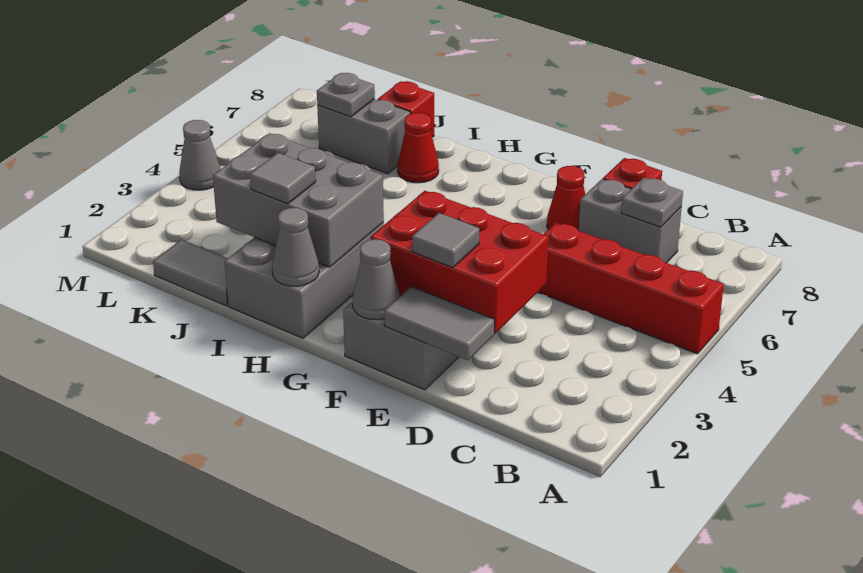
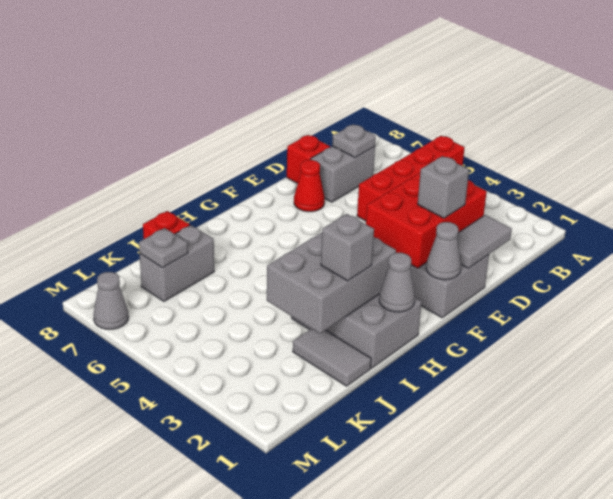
grey 1x1 tile [412,213,479,268] -> grey 1x1 brick [418,156,469,218]
grey 1x1 tile [250,153,316,204] -> grey 1x1 brick [321,214,374,281]
red 1x1 cone [397,113,439,183] -> none
grey 1x2 tile [153,239,228,306] -> grey 1x2 tile turned to [293,329,371,386]
grey 1x1 cone [179,120,221,190] -> grey 1x1 cone moved to [93,272,129,329]

